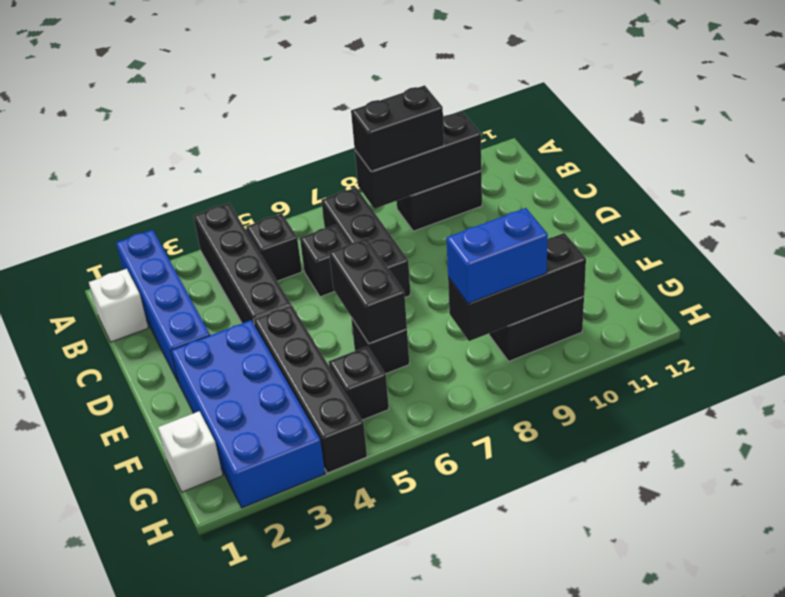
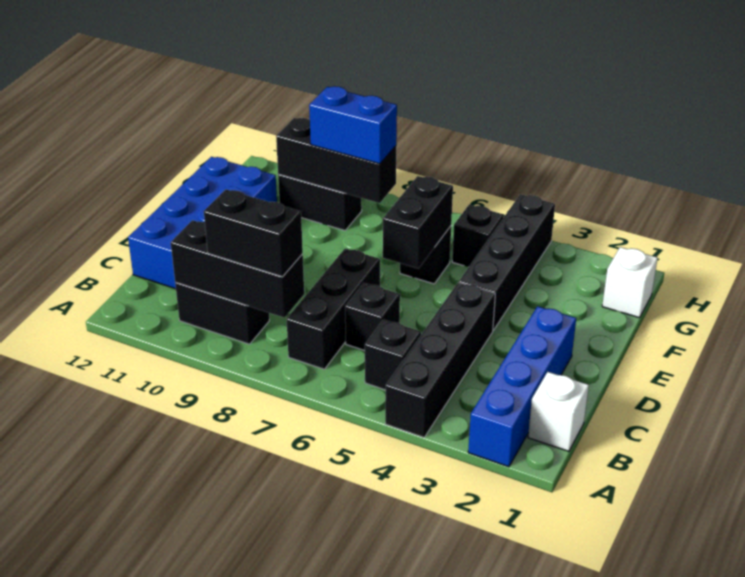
blue 2x4 brick [171,320,325,508] -> blue 2x4 brick moved to [128,157,277,289]

